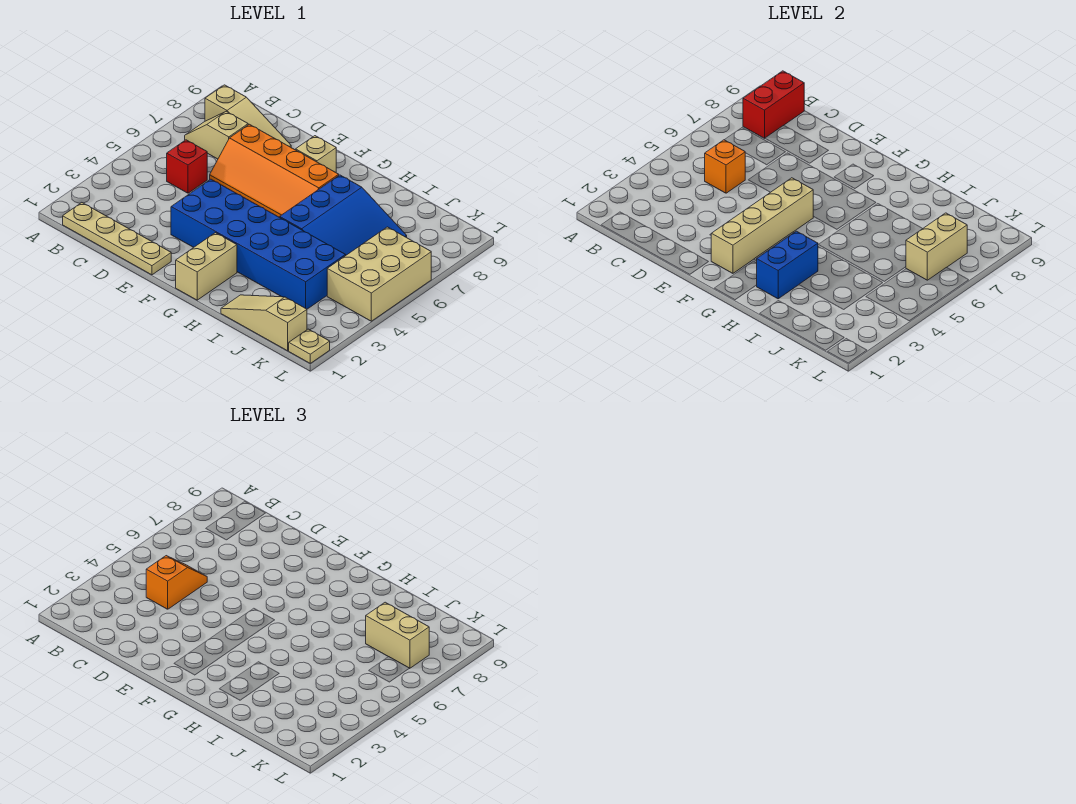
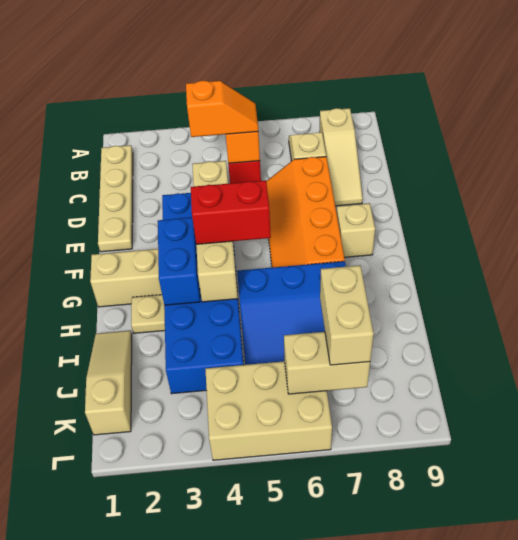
red 1x2 brick [743,71,804,138] -> red 1x2 brick moved to [191,180,271,244]
tan 1x4 brick [711,178,813,273] -> tan 1x4 brick turned to [192,161,238,302]
blue 1x2 brick [757,231,818,299] -> blue 1x2 brick turned to [158,218,200,305]
tan 1x1 plate [289,329,330,363] -> tan 1x1 plate moved to [131,295,165,333]

